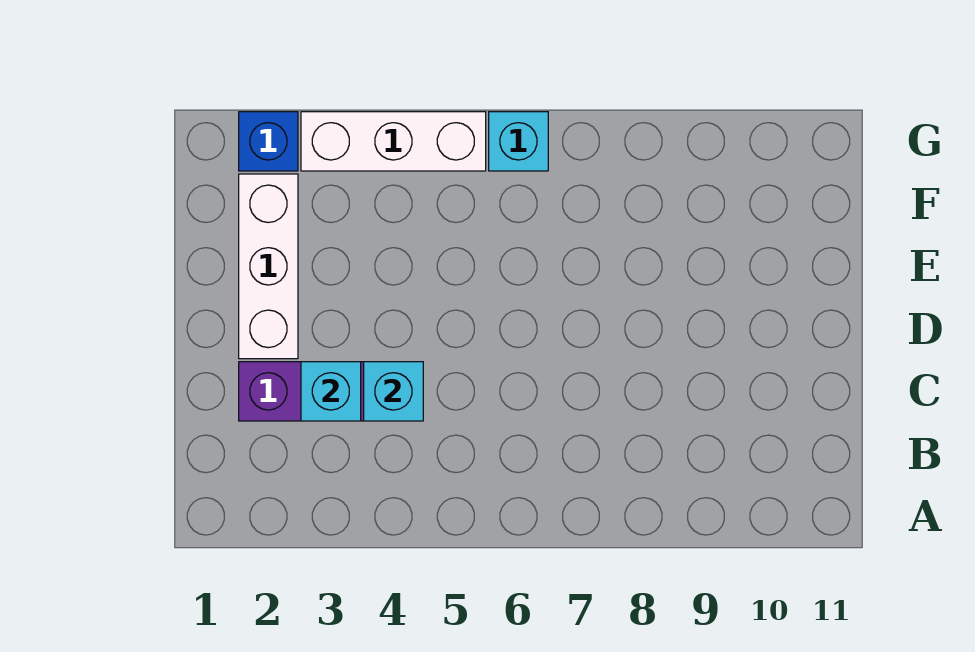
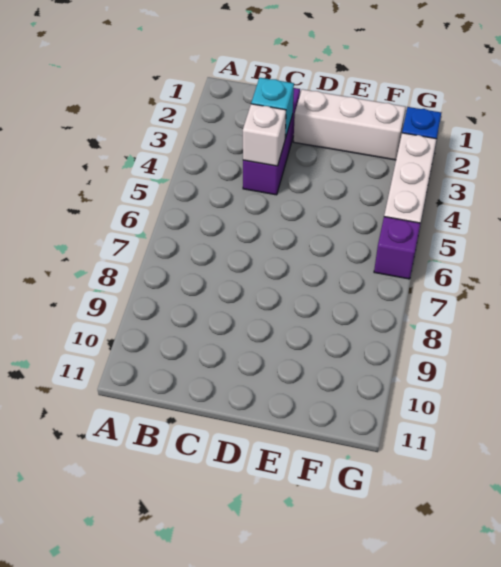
cyan 1x1 brick [364,362,423,421] -> white 1x1 brick [243,104,286,166]
cyan 1x1 brick [489,112,548,171] -> purple 1x1 brick [374,217,420,279]

